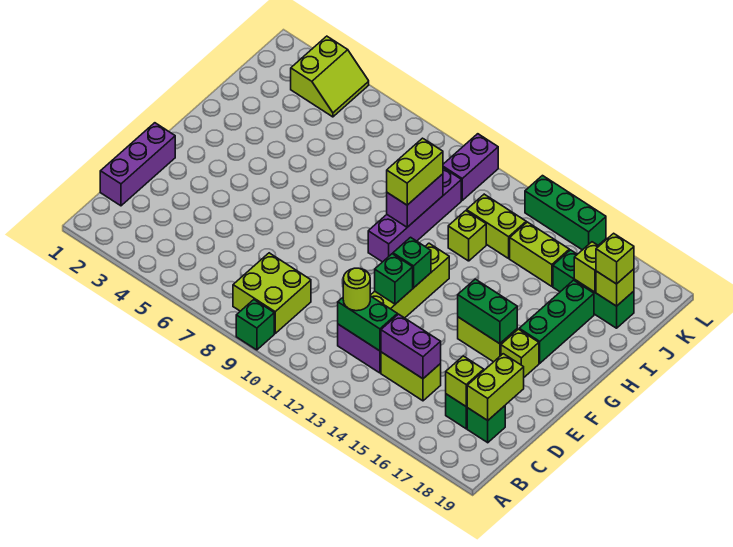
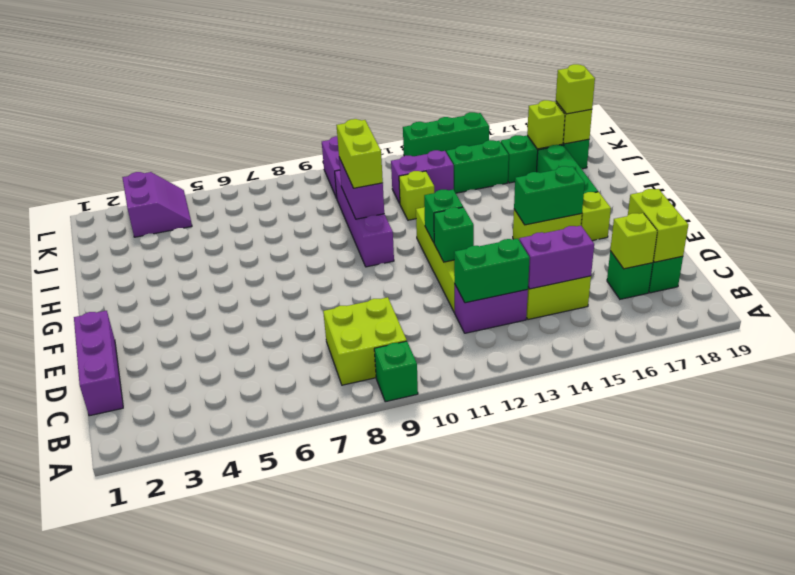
lime 1x1 round brick [343,268,370,311] -> none
lime 1x2 brick [467,194,526,258] -> purple 1x2 brick [391,150,454,203]
lime 1x2 brick [510,222,569,286] -> green 1x2 brick [446,140,509,193]
lime 2x2 slope [291,36,369,117] -> purple 2x2 slope [122,172,192,237]

